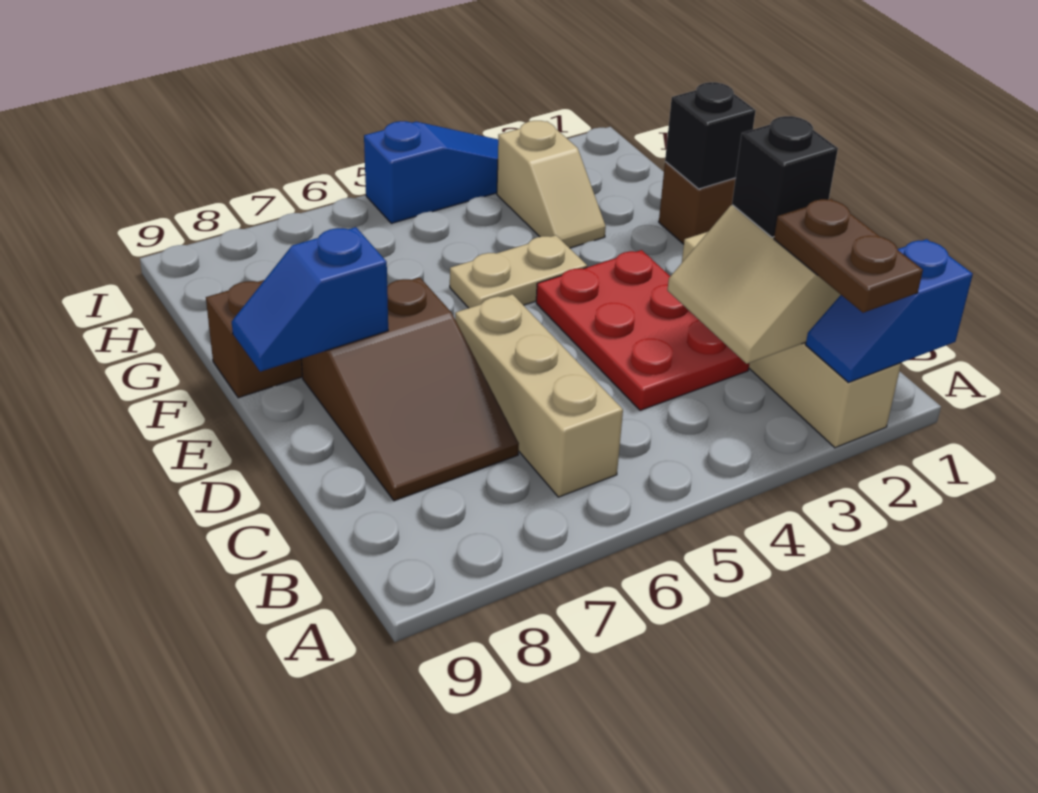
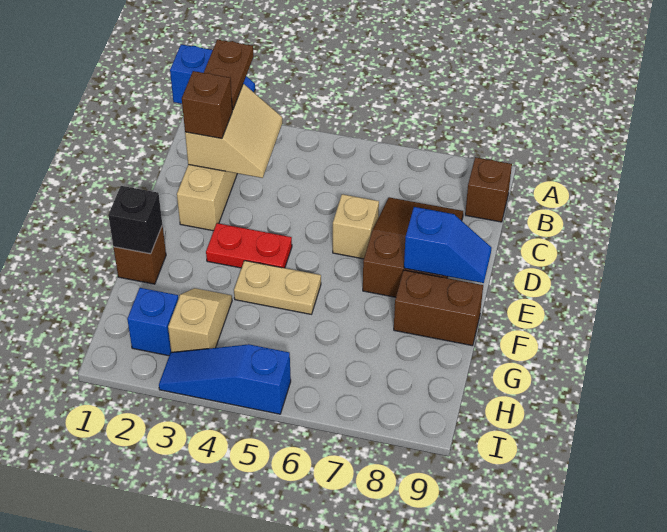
tan 1x3 brick [455,294,623,497] -> tan 1x1 brick [333,194,379,259]
none -> brown 1x1 brick [465,157,512,222]
black 1x1 brick [732,116,838,237] -> brown 1x1 brick [182,71,232,139]
red 2x3 plate [536,250,749,410] -> red 1x2 plate [206,223,292,268]
none -> blue 1x1 brick [127,288,178,356]

